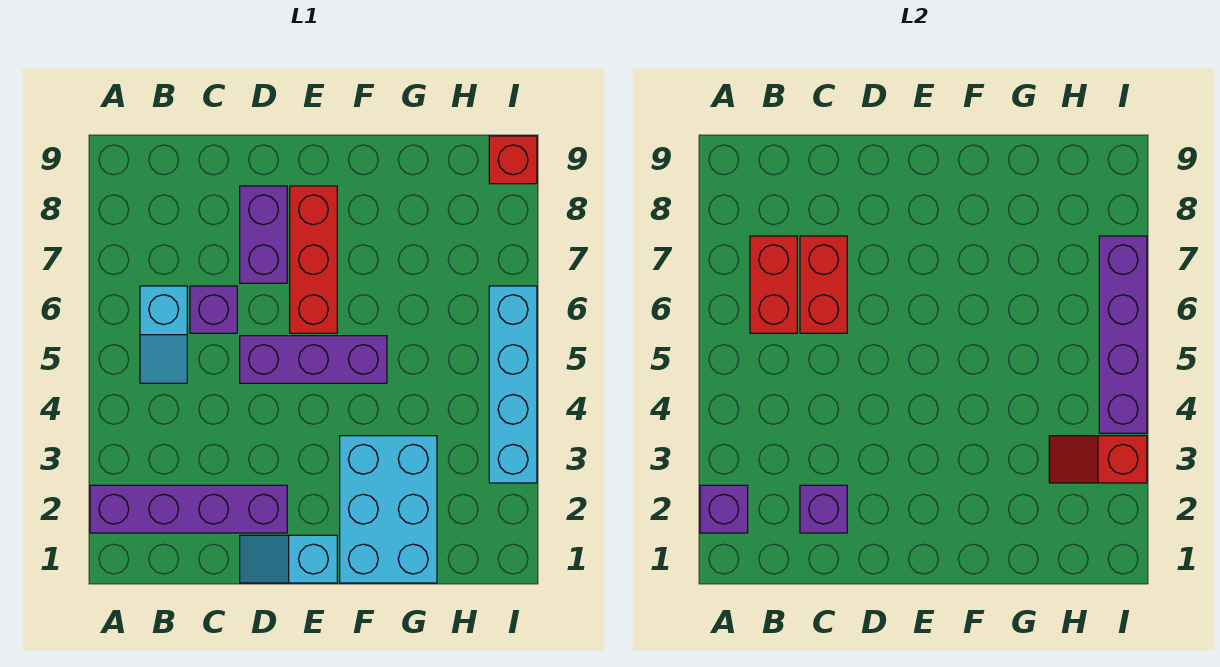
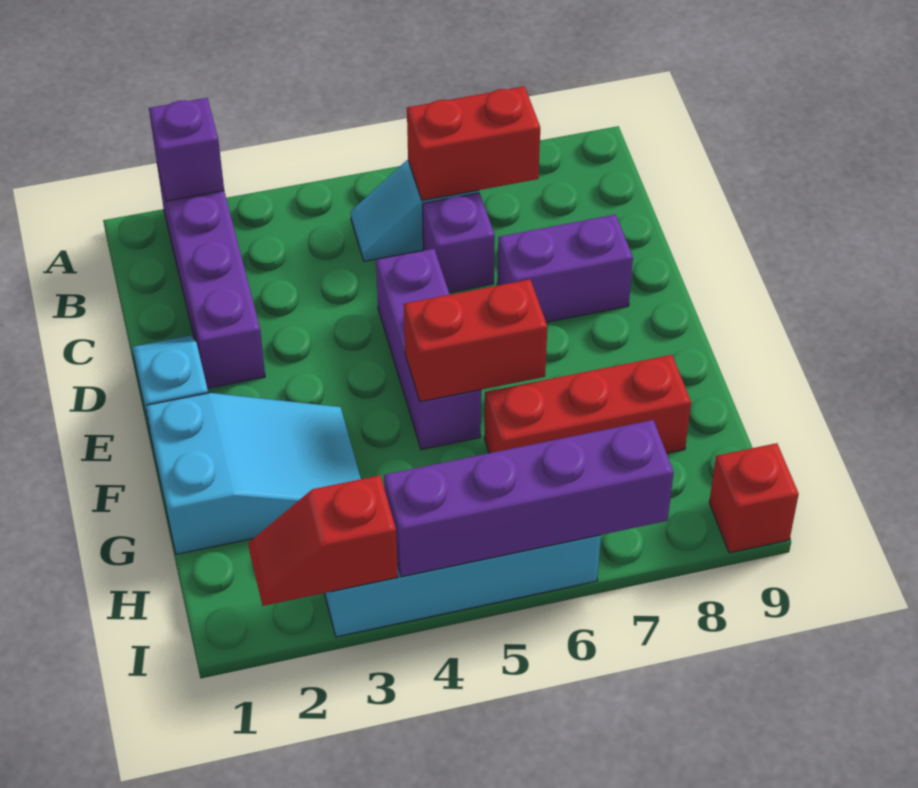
purple 1x1 brick [800,485,847,533] -> none
red 1x2 brick [800,236,847,333] -> red 1x2 brick moved to [404,279,547,402]
red 1x3 brick [290,186,337,333] -> red 1x3 brick moved to [484,355,691,453]
cyan 2x3 brick [340,436,437,583] -> cyan 2x3 slope [146,393,361,554]
red 1x2 slope [1049,436,1147,483] -> red 1x2 slope turned to [249,476,398,606]

